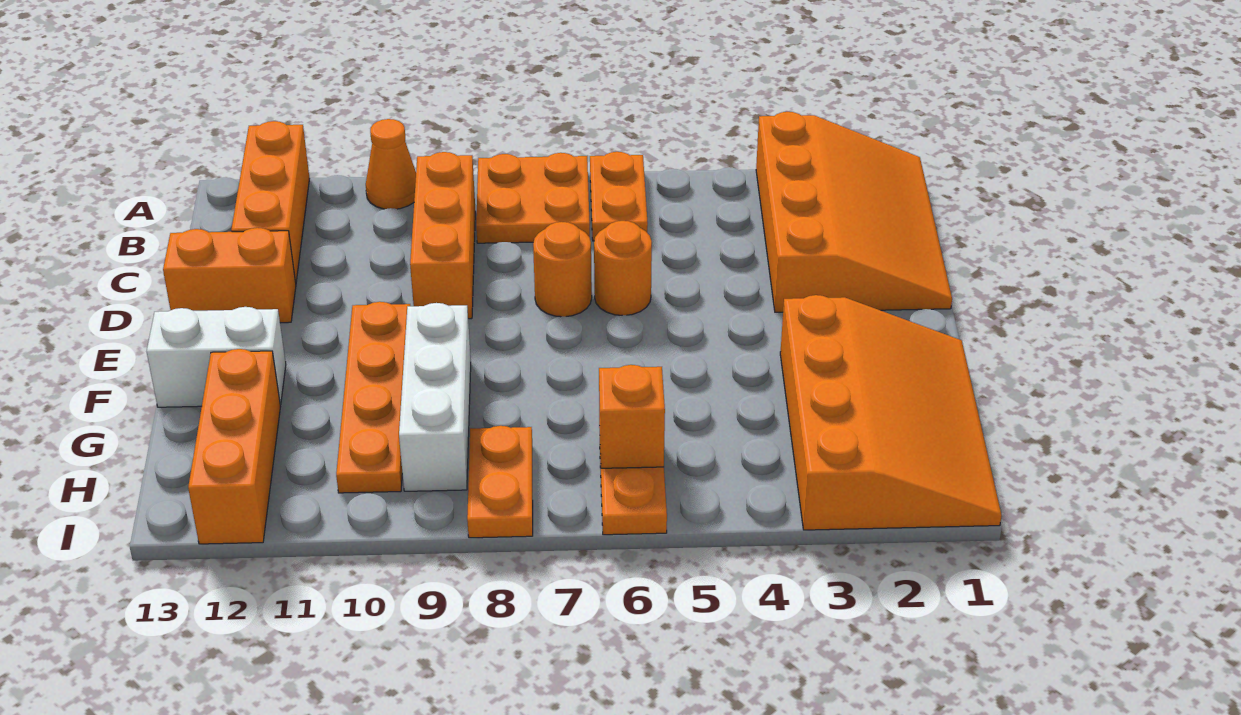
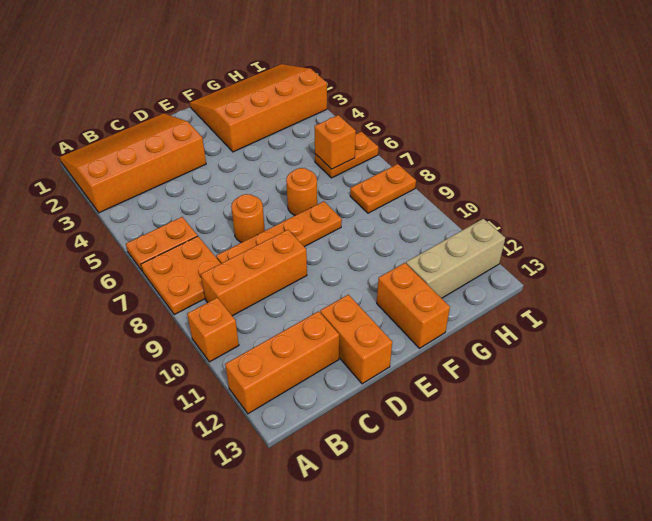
orange 1x1 cone [366,119,416,209] -> orange 1x1 brick [187,298,239,362]
orange 1x1 round brick [594,221,652,315] -> orange 1x1 round brick moved to [286,168,317,215]
orange 1x4 plate [336,302,410,493] -> orange 1x4 plate moved to [216,201,342,263]
white 1x3 brick [399,303,471,491] -> none
white 1x2 brick [147,307,286,407] -> orange 1x2 brick [377,263,450,348]
orange 1x3 brick [188,349,281,544] -> tan 1x3 brick [406,219,505,298]

